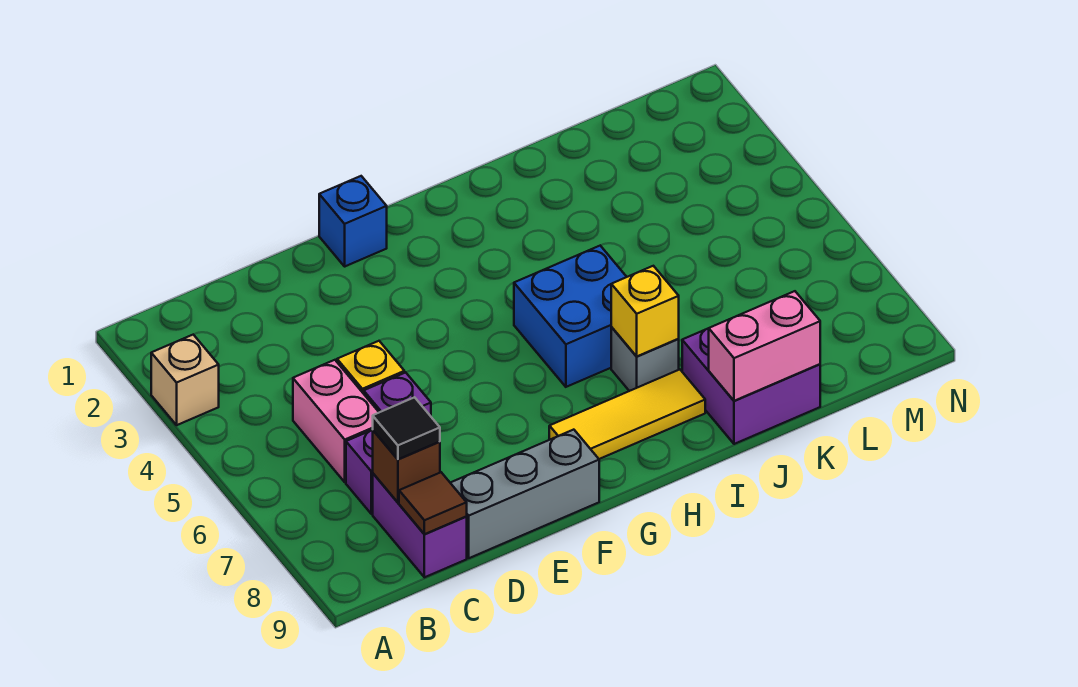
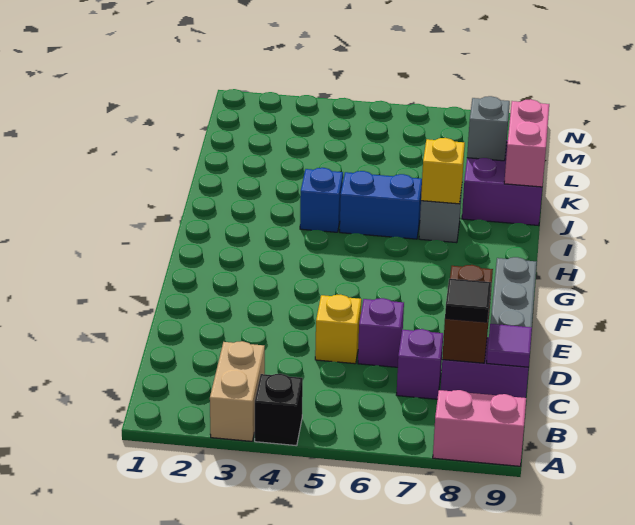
tan 1x1 brick [151,335,219,425] -> tan 1x2 brick [210,341,265,441]
none -> black 1x1 brick [255,374,303,446]
pink 1x2 brick [293,360,379,482] -> pink 1x2 brick moved to [433,390,526,466]
brown 1x1 brick [373,431,440,502] -> brown 1x2 brick [442,265,493,363]
brown 1x1 tile [399,472,467,534] -> purple 1x1 tile [487,324,532,367]
blue 1x1 brick [319,176,387,266] -> blue 1x1 brick moved to [300,168,343,232]
yellow 1x3 tile [549,370,705,459] -> none
blue 2x2 brick [514,246,626,387] -> blue 1x2 brick [340,171,422,239]
none -> grey 1x1 brick [467,96,510,161]

